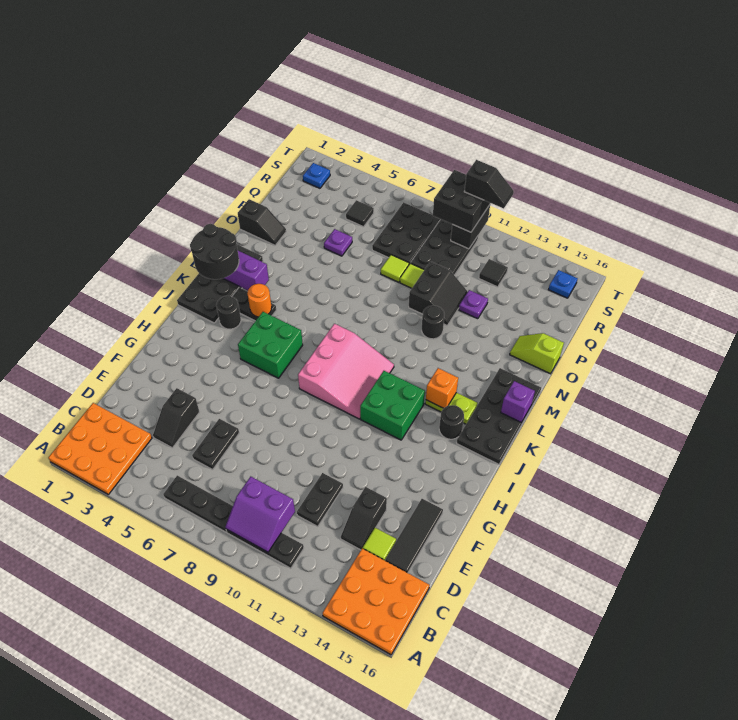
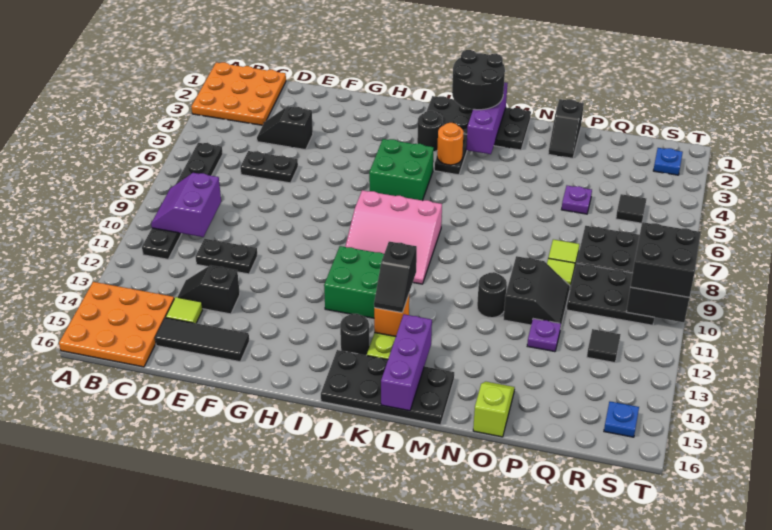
purple 1x1 brick [501,381,535,423] -> purple 1x3 brick [381,314,432,411]
black 2x2 slope [409,261,468,325] -> black 2x2 slope turned to [503,256,570,329]
black 1x2 slope [464,160,514,209] -> black 1x2 slope moved to [374,242,417,313]

